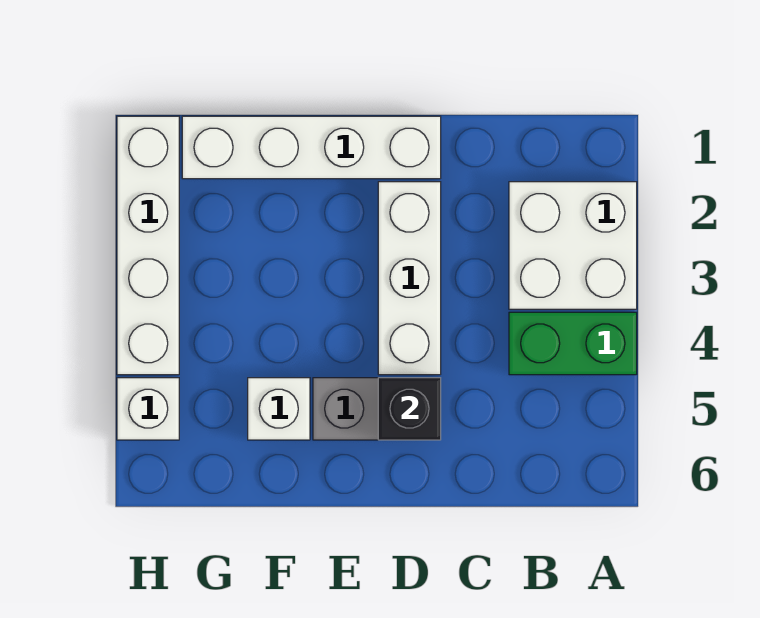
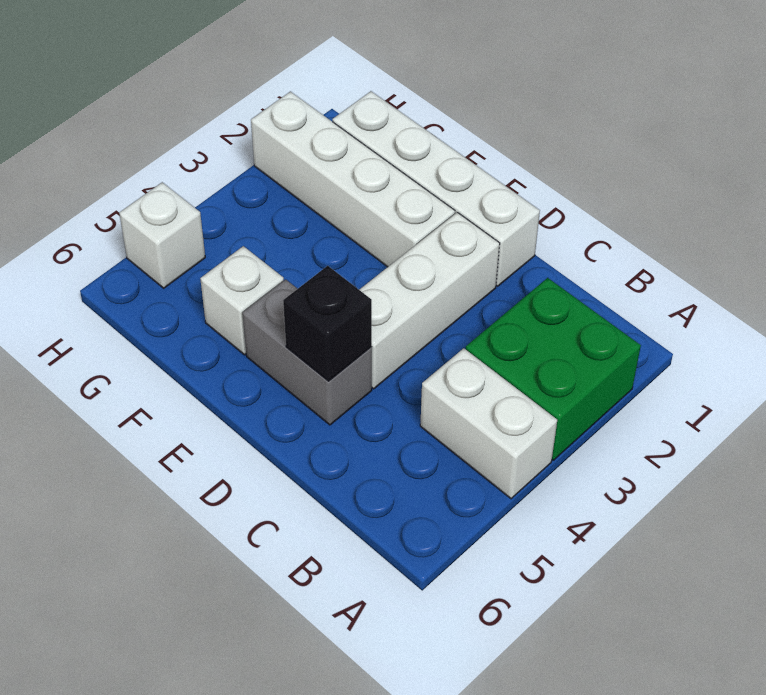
white 2x2 brick [509,182,637,309] -> green 2x2 brick [466,278,641,460]
green 1x2 brick [509,312,637,375] -> white 1x2 brick [420,348,557,499]
white 1x4 brick [117,116,179,375] -> white 1x4 brick turned to [251,92,455,267]

